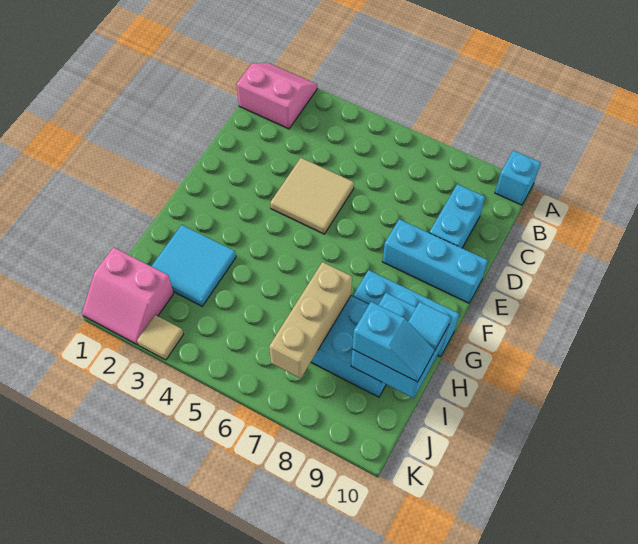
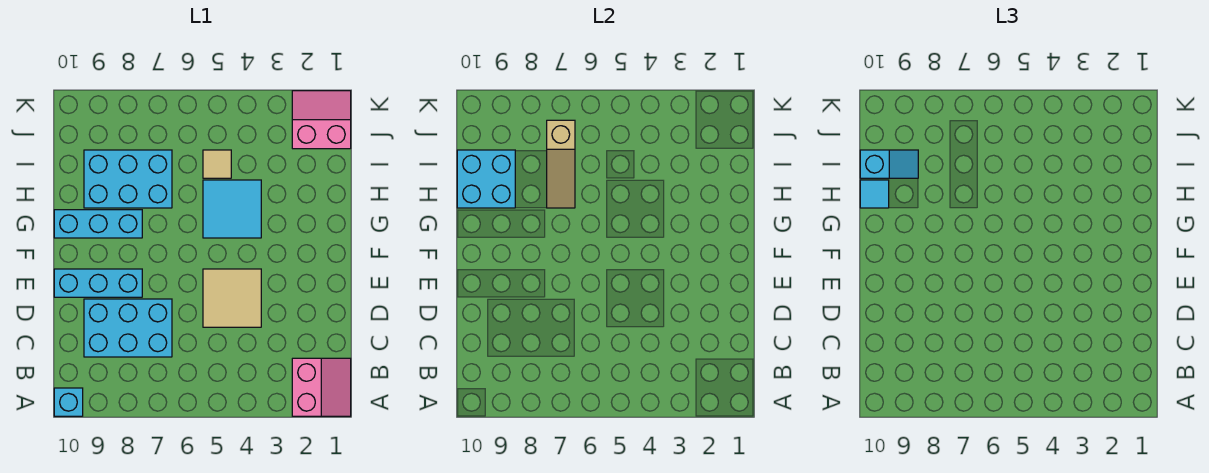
pink 2x2 slope [237,63,317,129] -> pink 2x2 slope turned to [292,358,351,416]
cyan 1x2 brick [429,184,485,248] -> cyan 2x3 brick [84,299,172,357]
cyan 2x2 tile [151,225,236,306] -> cyan 2x2 tile moved to [203,180,261,238]
tan 1x3 brick [269,262,352,379] -> tan 1x3 slope [547,120,575,208]
cyan 1x2 slope [352,302,434,382] -> cyan 1x2 slope turned to [860,150,918,178]
tan 1x1 tile [137,315,184,360] -> tan 1x1 tile moved to [203,150,231,178]

